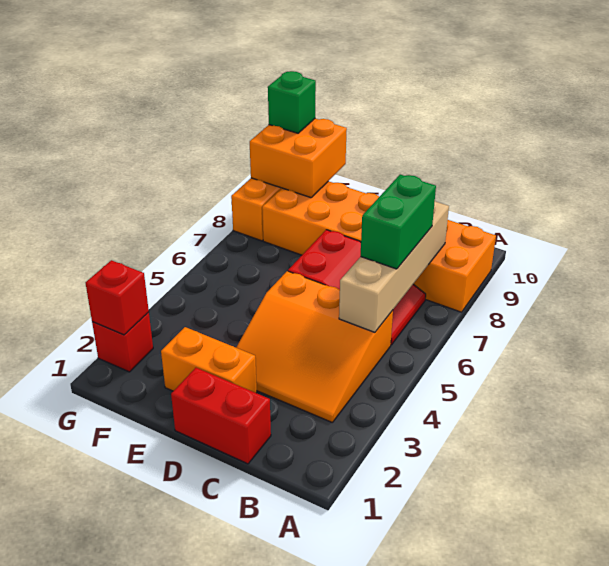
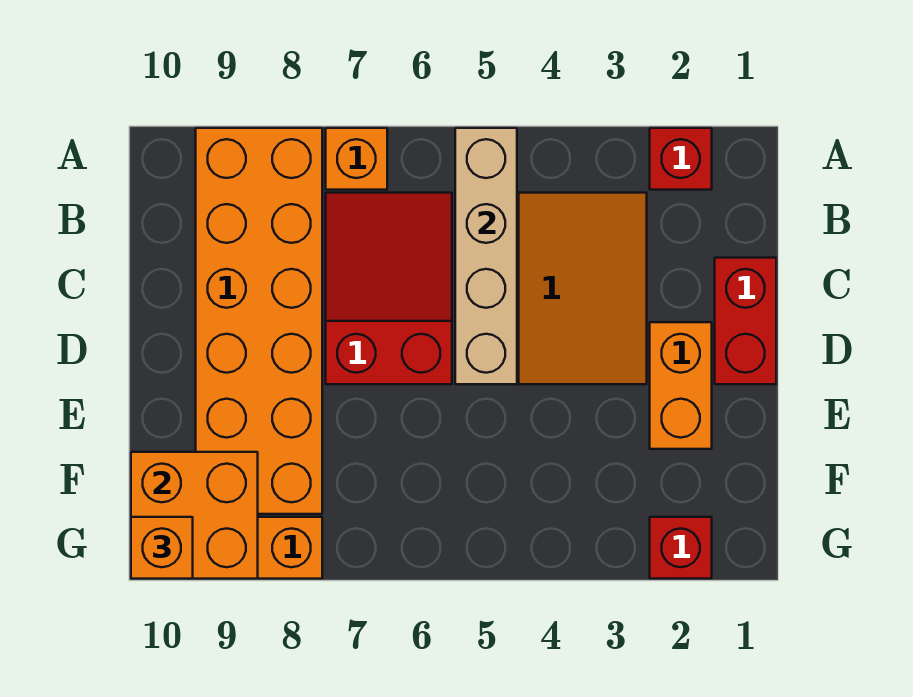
none -> orange 1x1 brick [326,128,387,190]
tan 1x4 brick [339,201,449,332] -> tan 1x4 brick turned to [455,128,517,384]
green 1x2 brick [361,175,436,269] -> none
red 1x1 brick [86,260,149,335] -> red 1x1 brick moved to [650,128,712,190]
green 1x1 brick [268,71,316,133] -> orange 1x1 brick [131,517,193,579]

